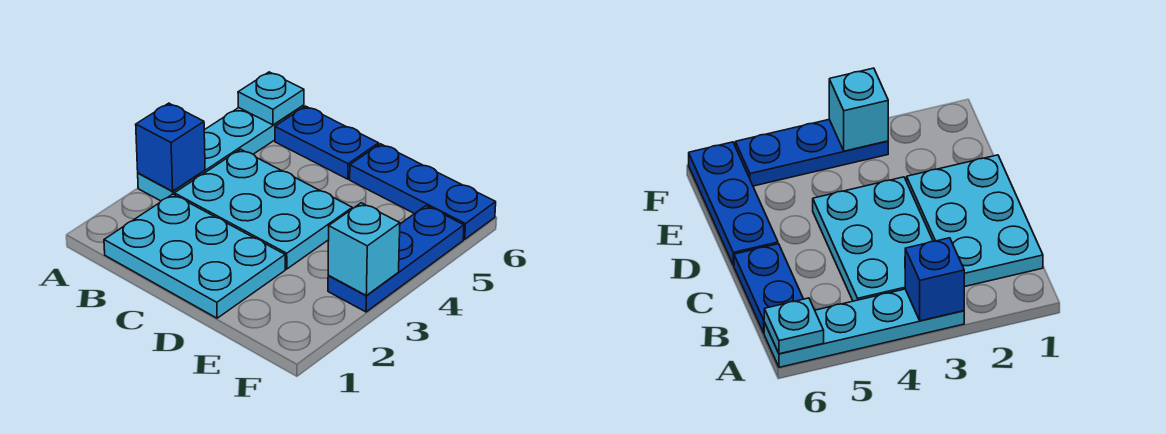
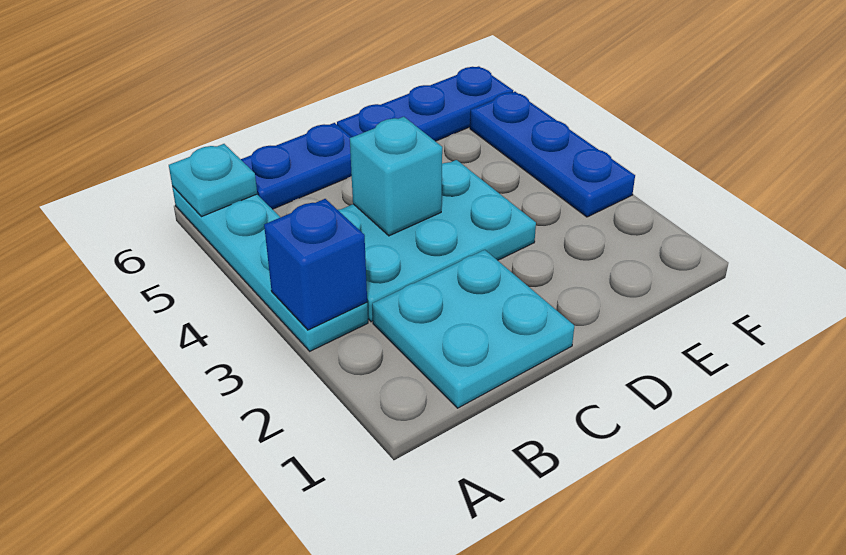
cyan 2x3 plate [104,194,285,318] -> cyan 2x2 plate [372,250,574,408]
cyan 1x1 brick [328,203,400,295] -> cyan 1x1 brick moved to [350,117,442,236]

